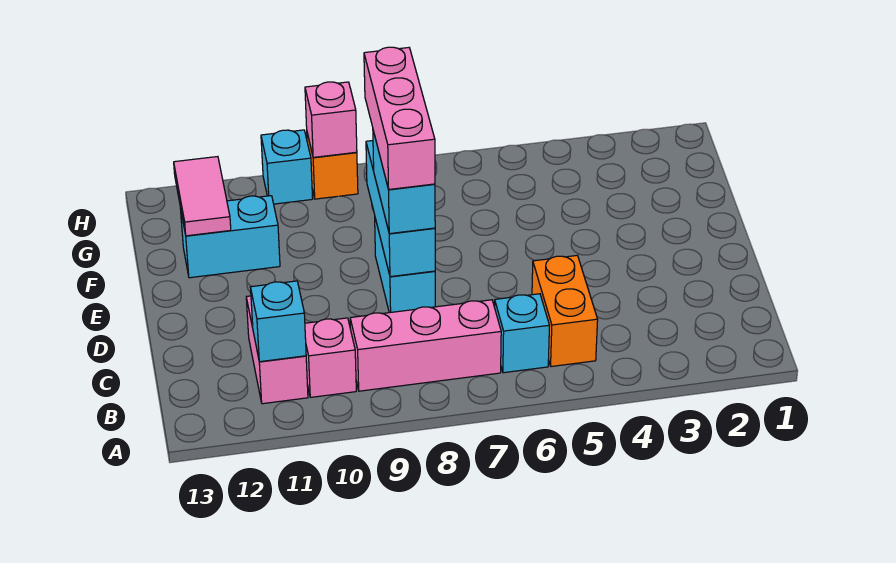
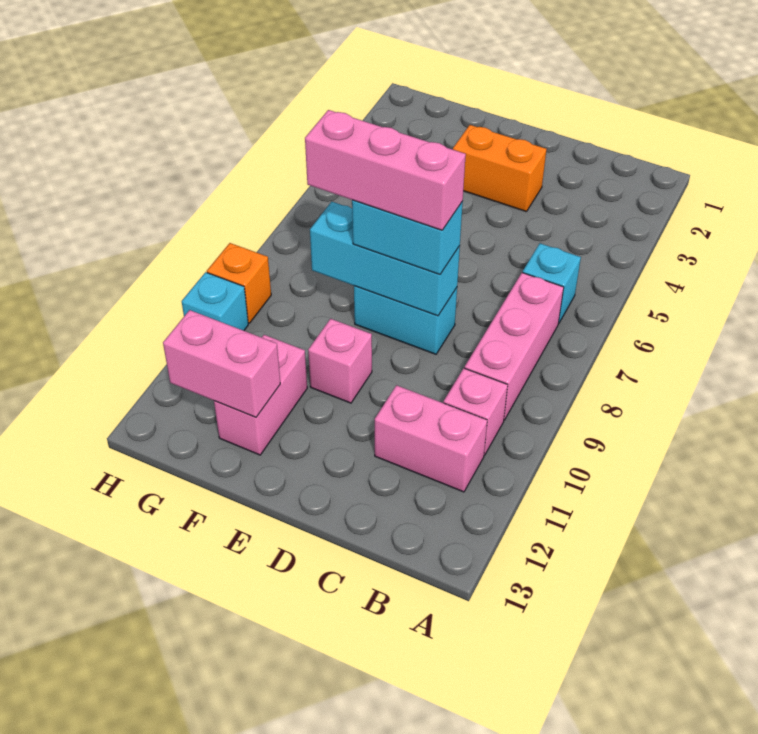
orange 1x2 brick [532,256,598,367] -> orange 1x2 brick moved to [453,125,547,212]
cyan 1x1 brick [251,281,306,362] -> none
cyan 1x2 brick [180,196,280,278] -> pink 1x2 brick [214,335,307,455]
pink 1x2 tile [174,157,231,236] -> pink 1x2 brick [163,310,280,417]
pink 1x1 brick [305,82,357,157] -> pink 1x1 brick moved to [308,319,372,403]

